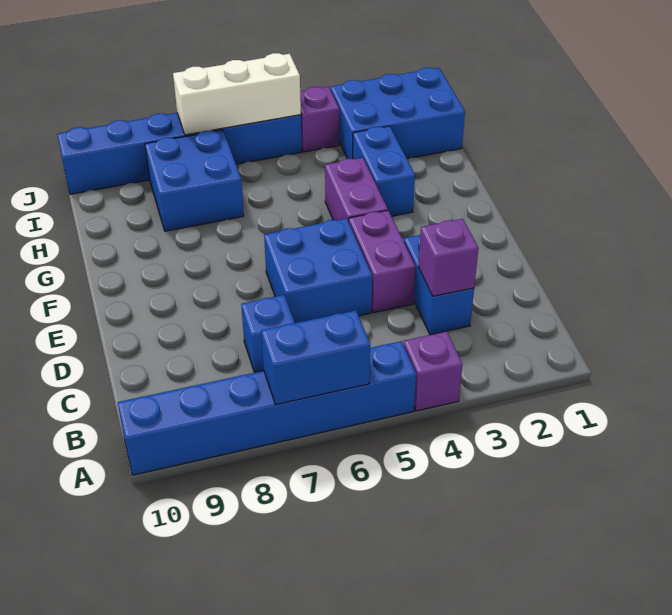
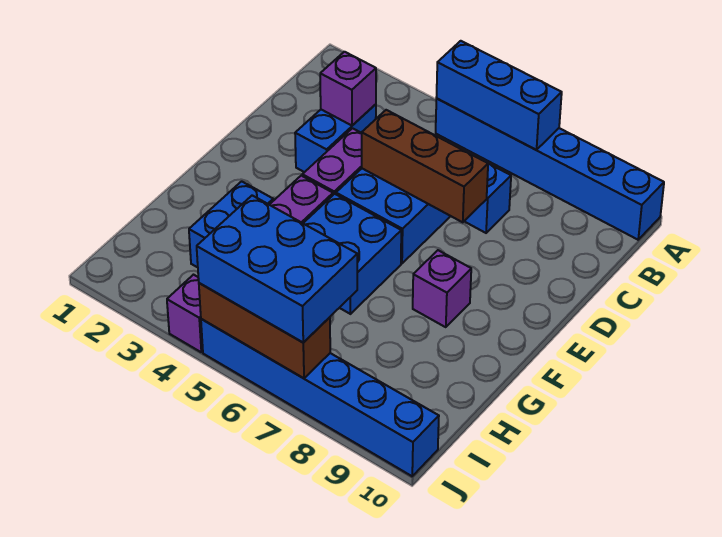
purple 1x1 brick [404,331,463,411] -> purple 1x1 brick moved to [413,250,471,327]
blue 1x2 brick [261,310,370,404] -> blue 1x3 brick [436,41,562,150]
none -> brown 1x3 brick [362,110,488,222]
blue 2x2 brick [145,130,244,231] -> blue 2x2 brick moved to [303,194,401,314]
blue 2x3 brick [331,68,465,159] -> blue 2x3 brick moved to [197,195,357,343]
white 1x3 brick [173,53,301,135] -> brown 1x3 brick [199,283,330,378]

